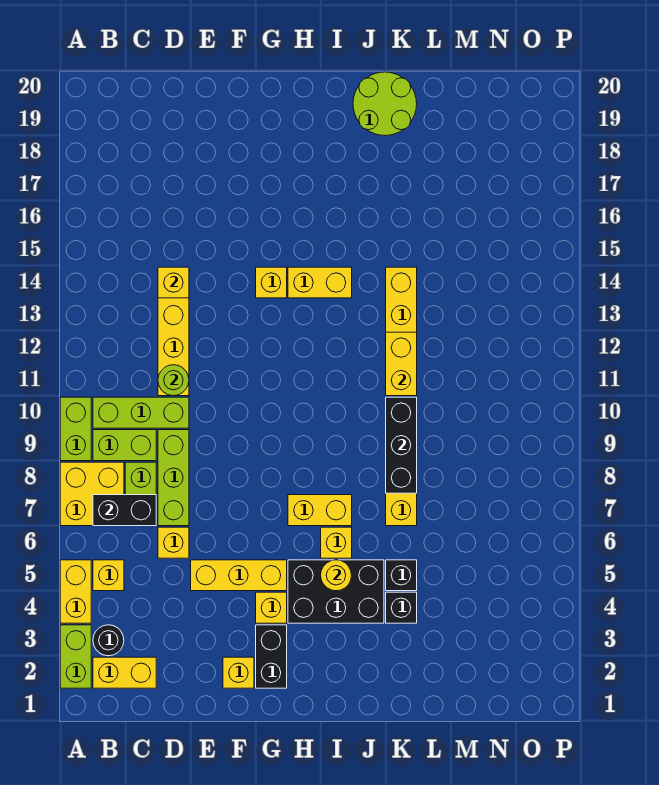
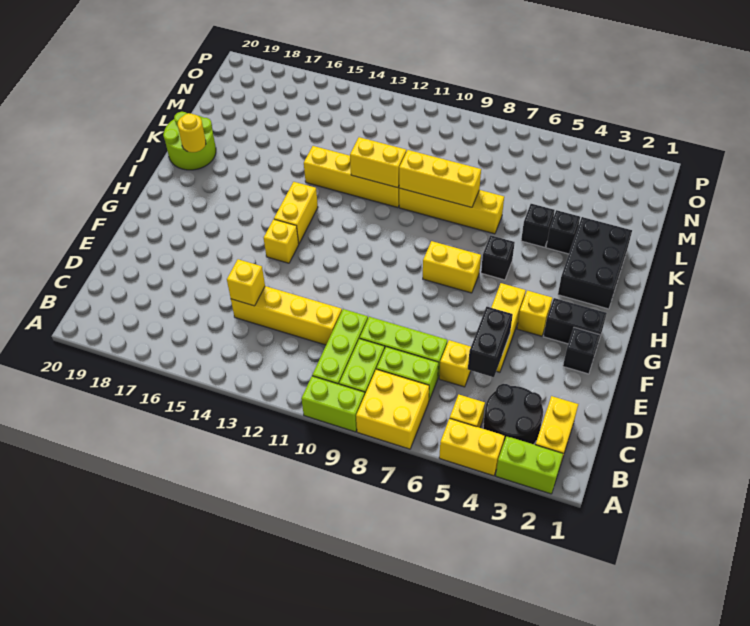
black 1x1 round brick [93,625,124,656] -> black 2x2 round brick [483,384,543,444]
black 1x2 brick [93,495,156,526] -> black 1x2 brick moved to [468,307,513,377]
lime 1x1 round brick [158,365,189,396] -> none
yellow 1x1 brick [223,657,254,688] -> black 1x1 brick [563,327,600,374]
black 2x3 brick [288,560,384,623] -> black 2x3 brick moved to [558,217,632,309]
yellow 1x2 brick [288,495,352,526] -> yellow 1x2 brick turned to [423,241,481,293]
yellow 1x1 round brick [321,560,352,591] -> yellow 1x1 round brick moved to [178,113,206,152]
yellow 1x1 brick [321,527,352,558] -> black 1x1 brick [481,235,515,280]
black 1x3 brick [386,397,417,493] -> yellow 1x3 brick [399,150,481,207]

